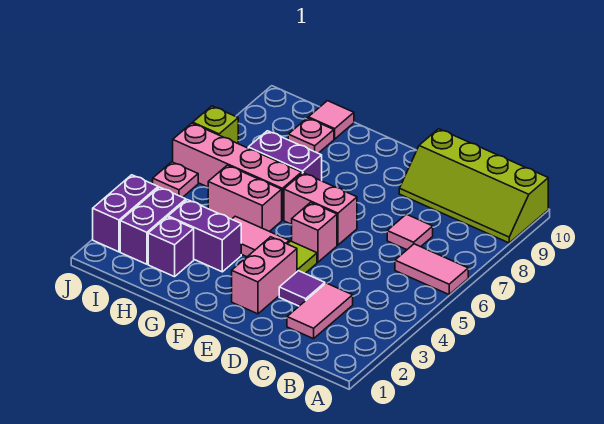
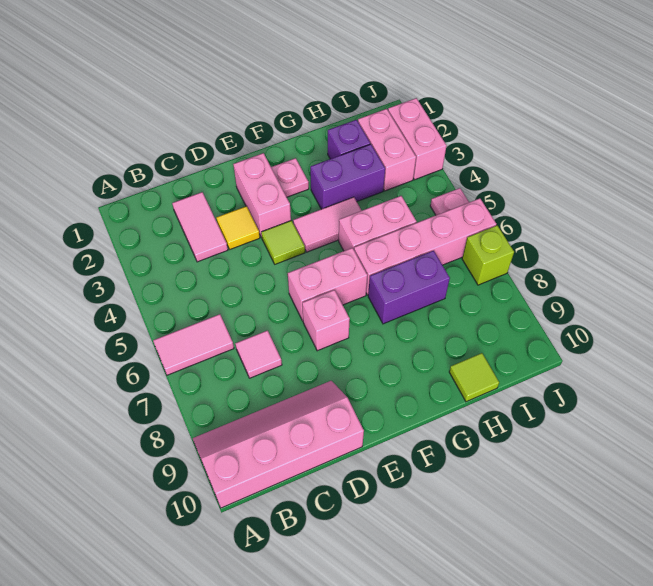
lime 2x4 slope [399,129,548,243] -> pink 2x4 slope [193,381,364,508]
purple 1x1 tile [279,271,325,306] -> yellow 1x1 tile [216,206,260,249]
pink 1x1 brick [292,202,337,262] -> pink 1x1 brick moved to [302,290,350,351]
pink 1x1 plate [288,118,334,153] -> pink 1x1 plate moved to [271,158,309,197]
pink 1x1 tile [308,101,354,139] -> lime 1x1 tile [449,353,499,402]
purple 1x2 brick [120,187,186,264] -> pink 1x2 brick [358,109,416,191]
purple 1x2 brick [93,175,158,252] -> pink 1x2 brick [388,98,447,180]

